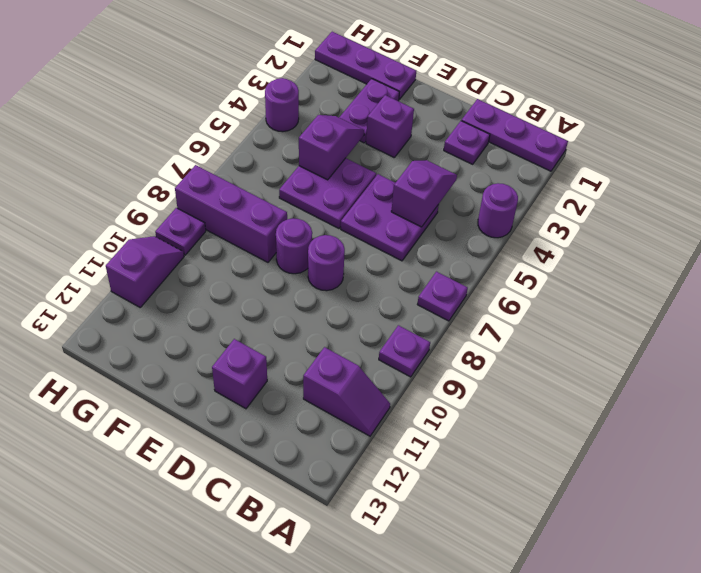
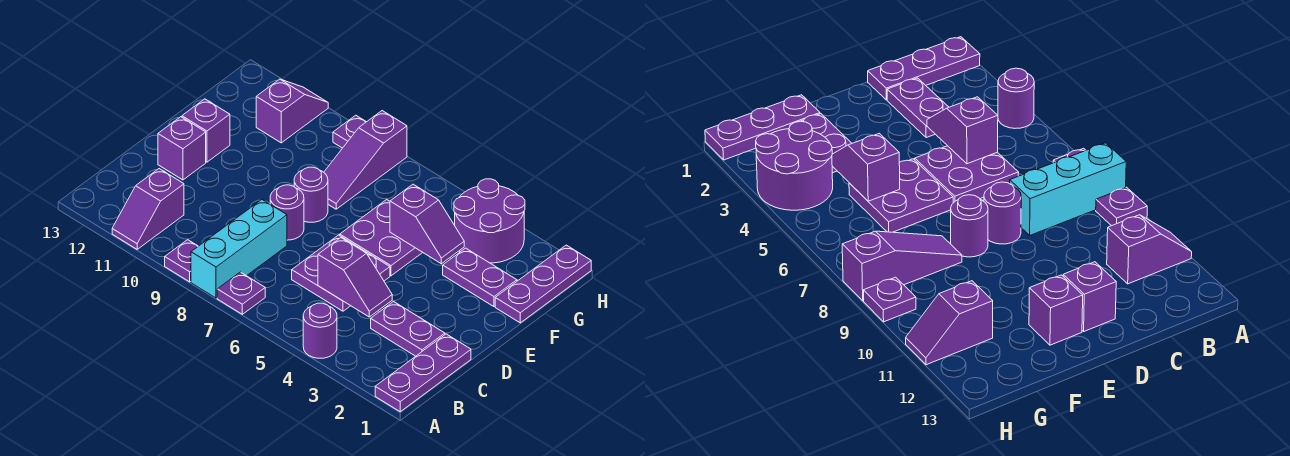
none -> cyan 1x3 brick [191,200,287,298]
purple 1x1 plate [444,121,490,164] -> purple 1x2 plate [371,302,445,356]
purple 1x1 brick [366,95,414,157] -> purple 1x1 brick moved to [182,99,230,162]
purple 1x3 brick [175,165,287,262] -> purple 1x3 slope [324,111,407,209]
purple 1x1 round brick [265,78,299,132] -> purple 2x2 round brick [454,179,525,263]
purple 1x2 slope [106,236,184,307] -> purple 1x2 slope turned to [256,79,328,143]

